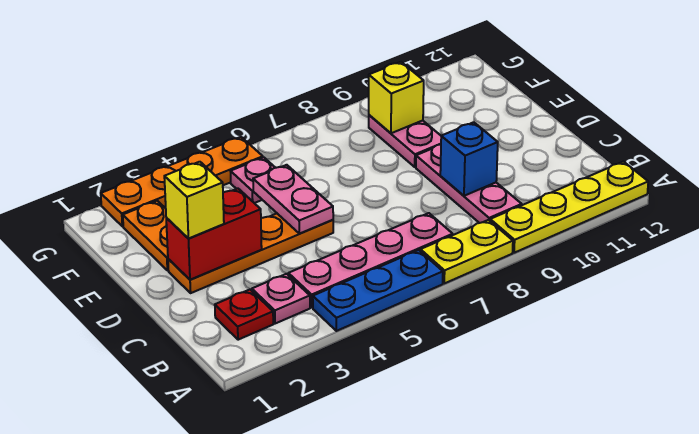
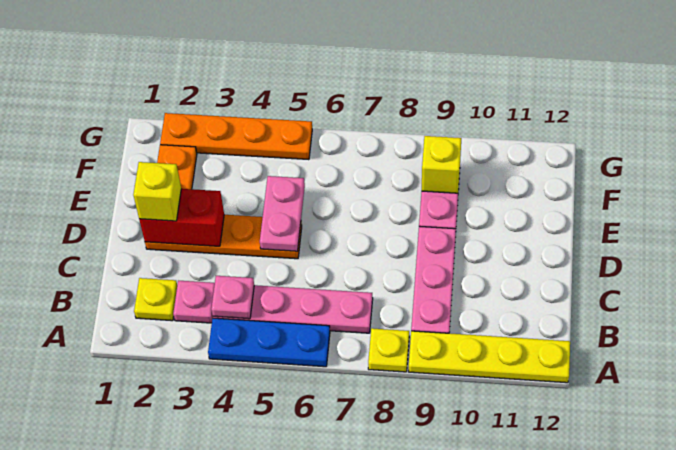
yellow 1x2 plate [421,220,513,283] -> yellow 1x1 plate [368,328,409,372]
red 1x1 plate [215,290,273,340] -> yellow 1x1 plate [134,278,177,321]
blue 1x1 brick [440,122,498,196] -> none
pink 1x1 plate [230,157,275,203] -> pink 1x1 plate moved to [211,276,254,319]

